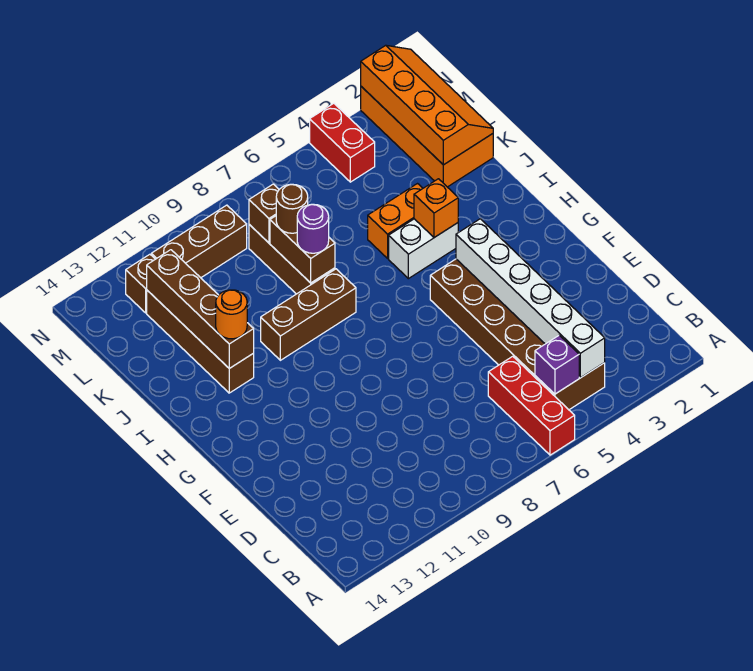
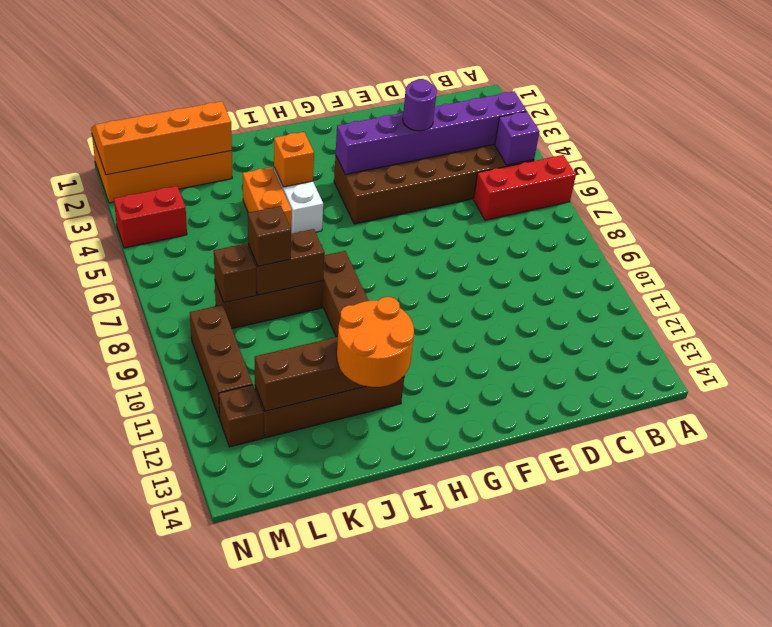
white 1x6 brick [456,219,605,378] -> purple 1x6 brick [336,91,527,174]
orange 1x1 round brick [216,290,247,339] -> orange 2x2 round brick [337,297,414,387]
purple 1x1 round brick [297,204,329,253] -> purple 1x1 round brick moved to [403,79,437,131]
brown 1x1 round brick [276,184,308,233] -> brown 1x1 brick [248,206,291,266]

